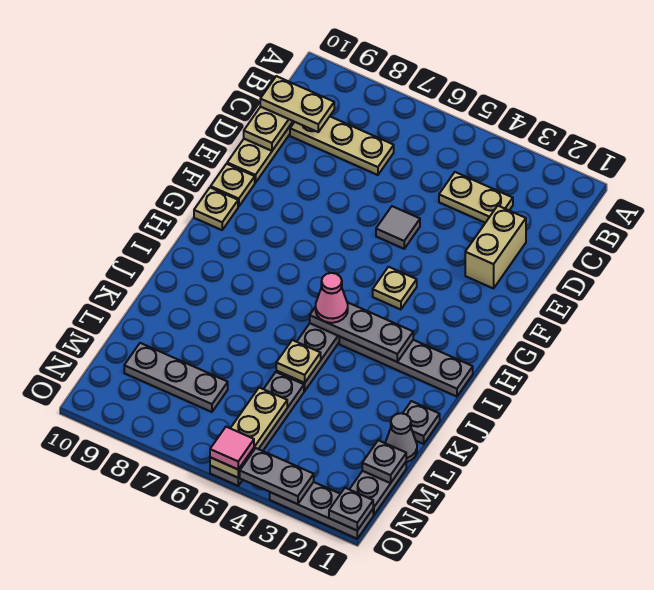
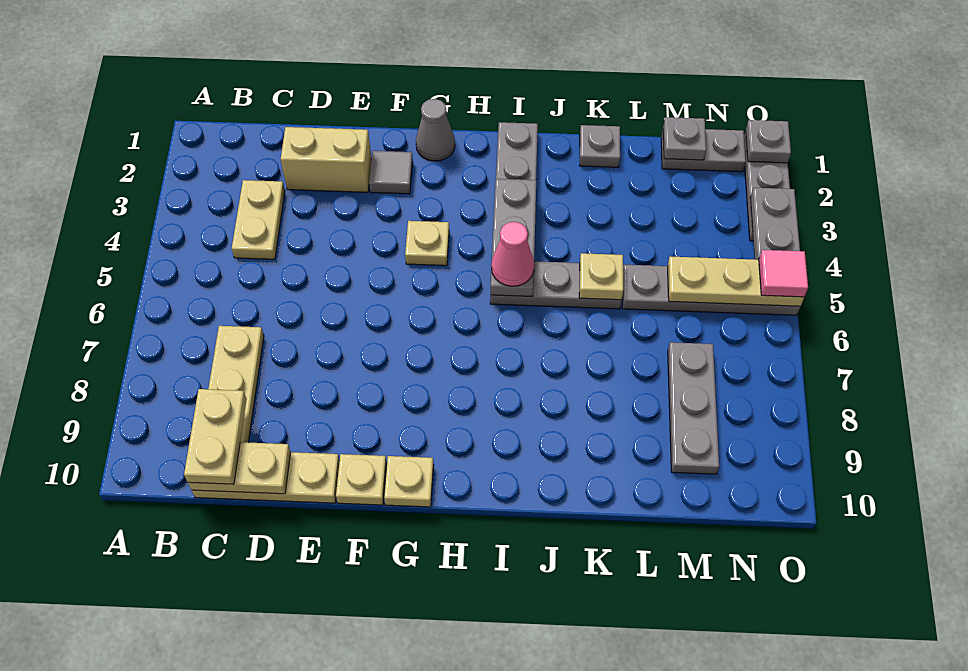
grey 1x1 tile [376,206,420,249] -> grey 1x1 tile moved to [369,151,413,194]
grey 1x1 cone [385,413,417,462] -> grey 1x1 cone moved to [416,99,455,161]

